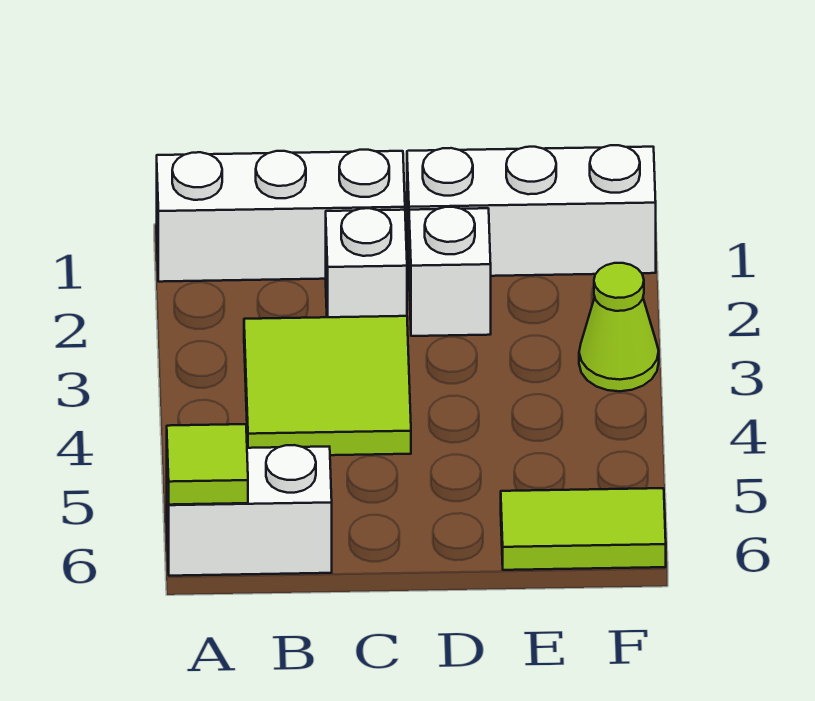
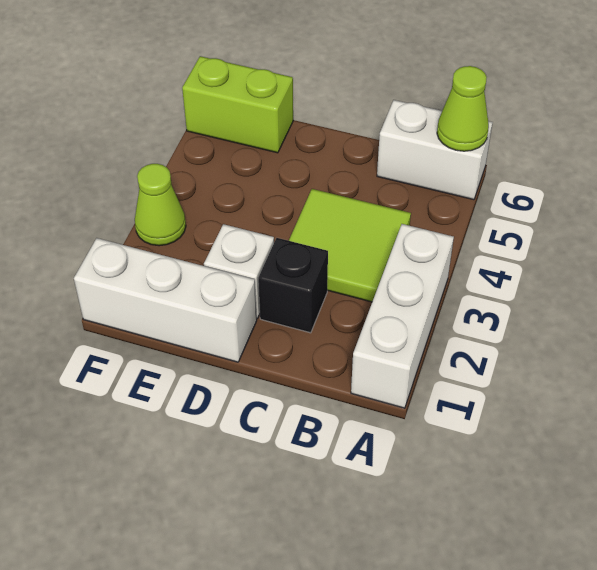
white 1x3 brick [157,150,405,282] -> white 1x3 brick turned to [351,224,454,408]
lime 1x1 tile [167,424,248,505] -> lime 1x1 cone [437,66,489,151]
white 1x1 brick [326,208,407,317] -> black 1x1 brick [258,238,328,333]
lime 1x2 tile [501,488,666,570] -> lime 1x2 brick [182,56,293,153]

